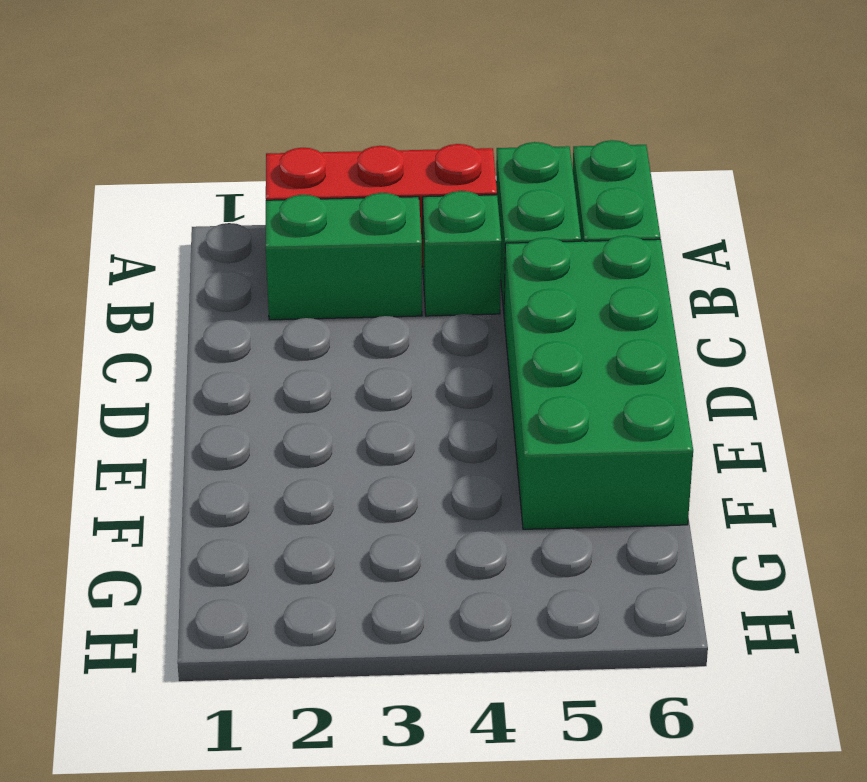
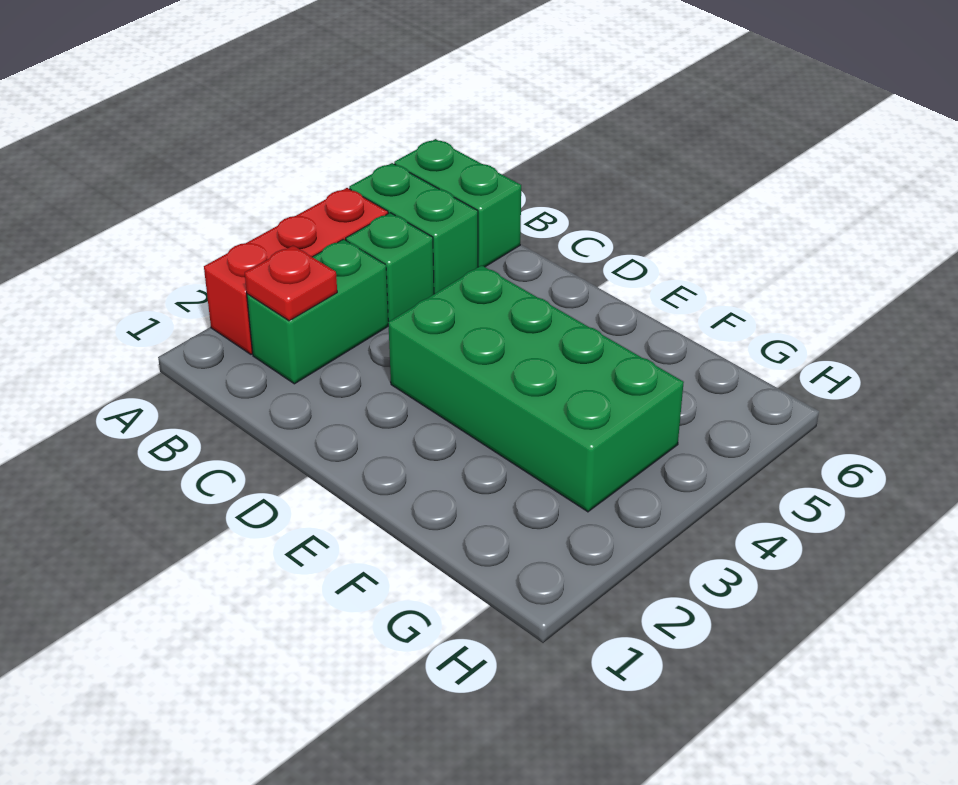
none -> red 1x1 plate [245,246,337,321]
green 2x4 brick [504,236,693,529] -> green 2x4 brick moved to [388,265,684,512]

